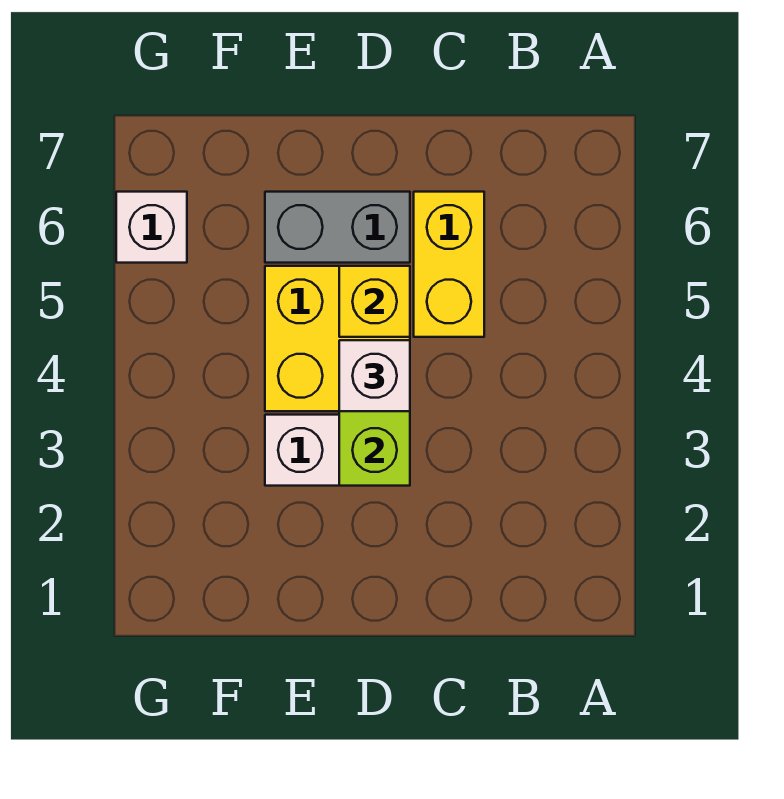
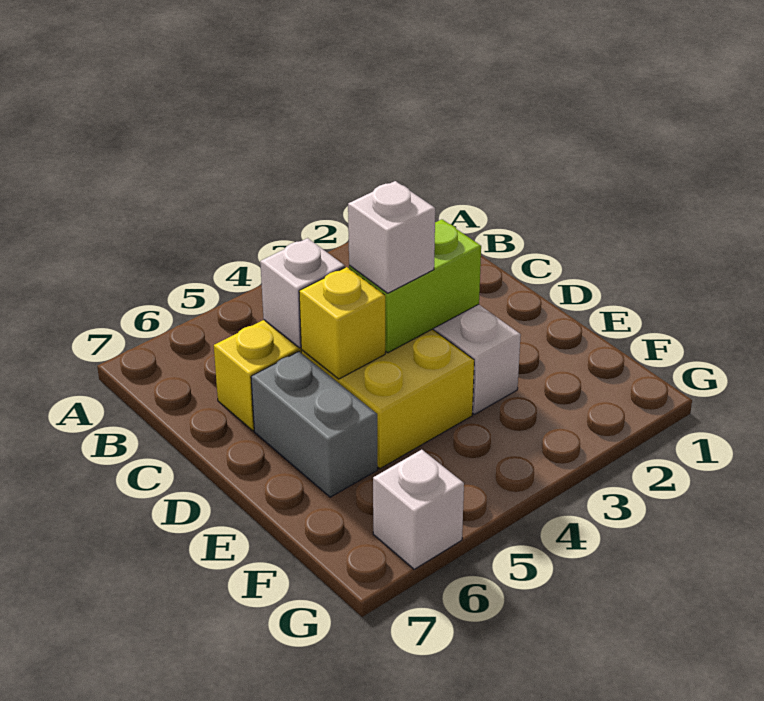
none -> white 1x1 brick [260,238,345,348]

